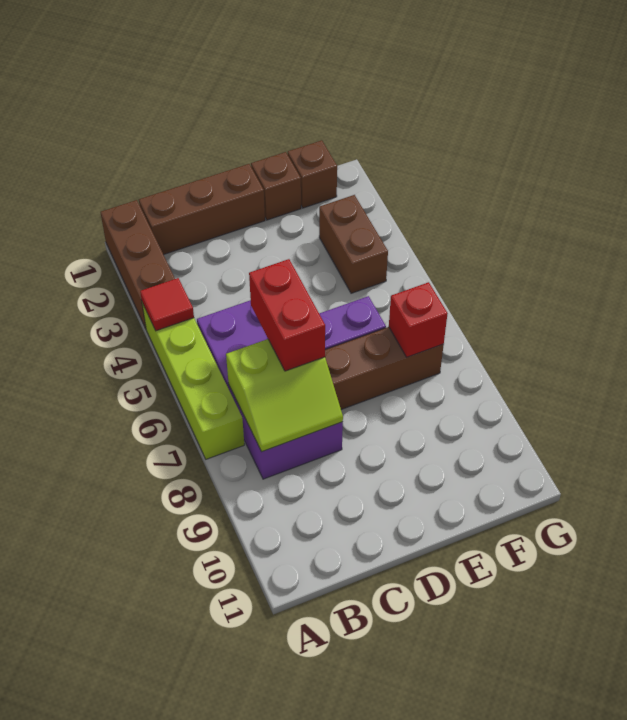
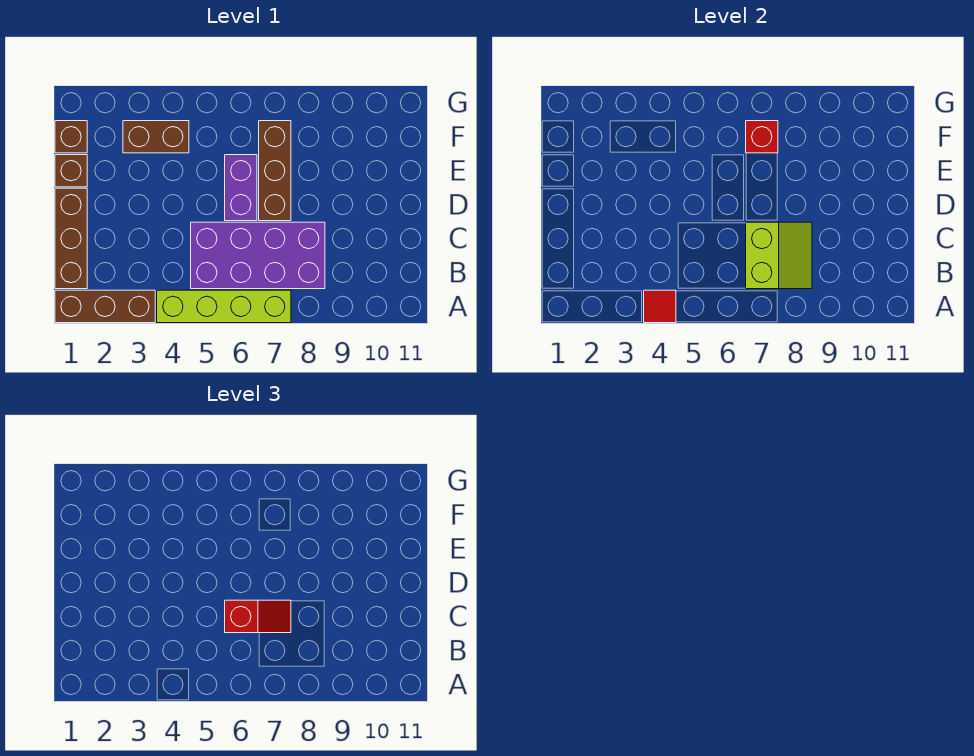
red 1x2 brick [249,259,325,371] -> red 1x2 slope [225,600,291,633]

